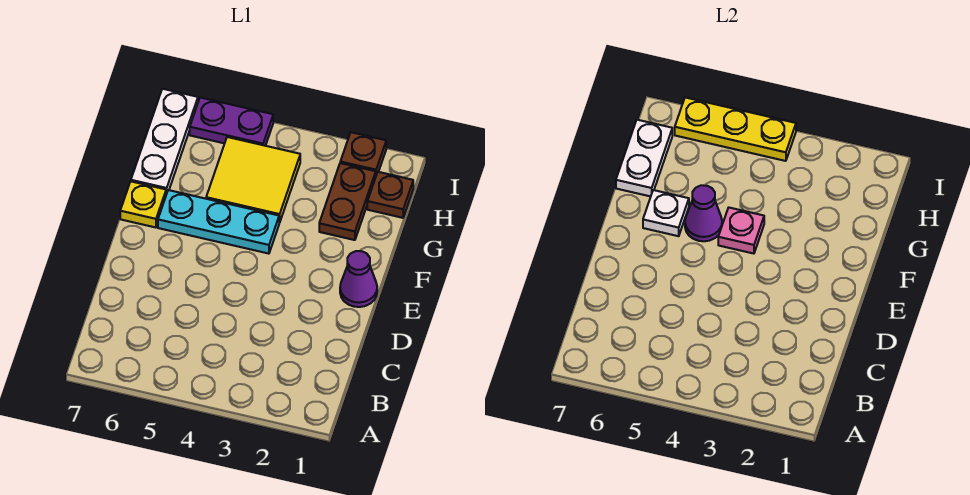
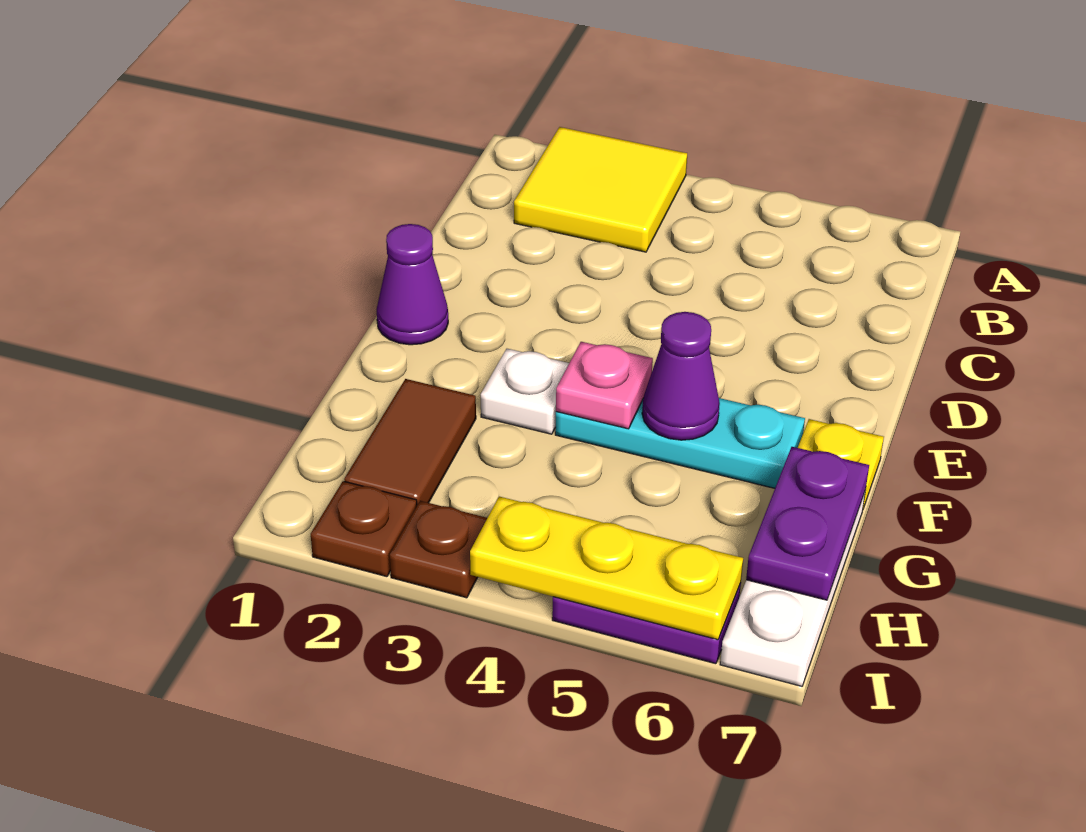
white 1x1 plate [643,190,689,236] -> white 1x1 plate moved to [481,349,569,434]
brown 1x2 plate [319,163,376,240] -> brown 1x2 tile [344,379,476,506]
yellow 2x2 tile [206,137,300,222] -> yellow 2x2 tile moved to [514,127,687,252]
white 1x2 plate [616,120,672,196] -> purple 1x2 plate [746,447,869,600]
brown 1x1 plate [367,172,413,218] -> brown 1x1 plate moved to [390,501,487,598]

